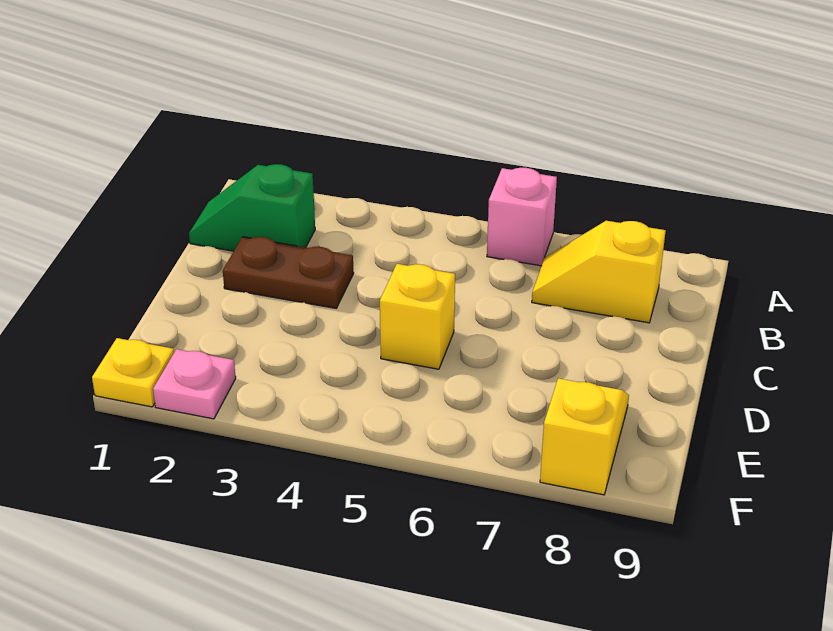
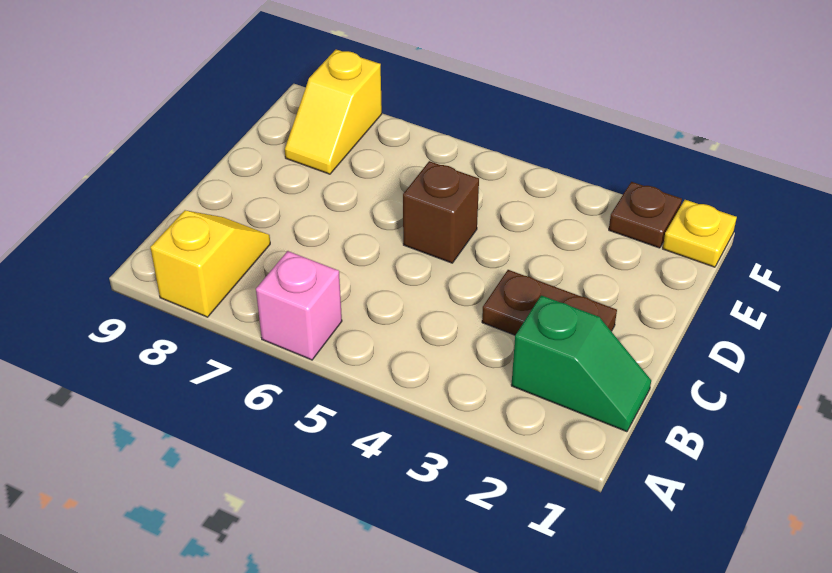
yellow 1x2 slope [532,221,666,323] -> yellow 1x2 slope turned to [150,210,270,317]
yellow 1x1 brick [380,264,455,369] -> brown 1x1 brick [403,161,479,263]
pink 1x1 plate [153,349,236,419] -> brown 1x1 plate [609,182,682,248]

